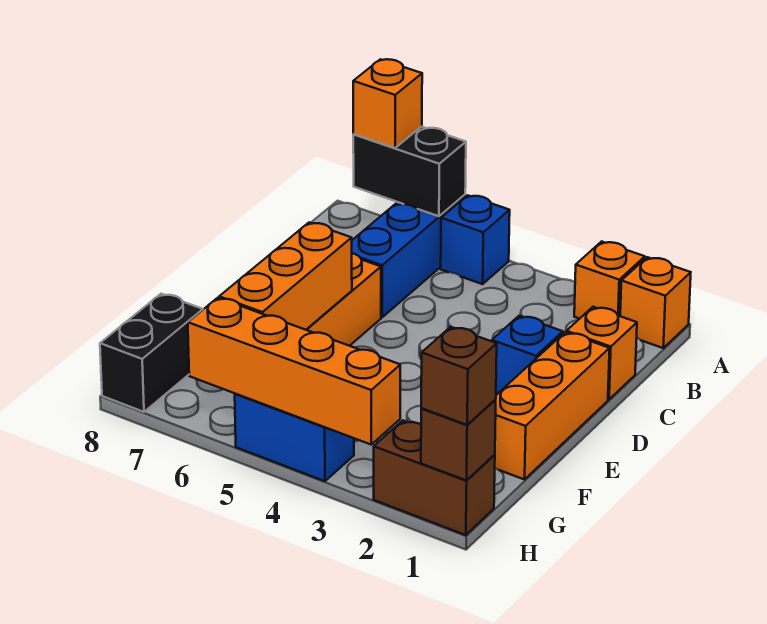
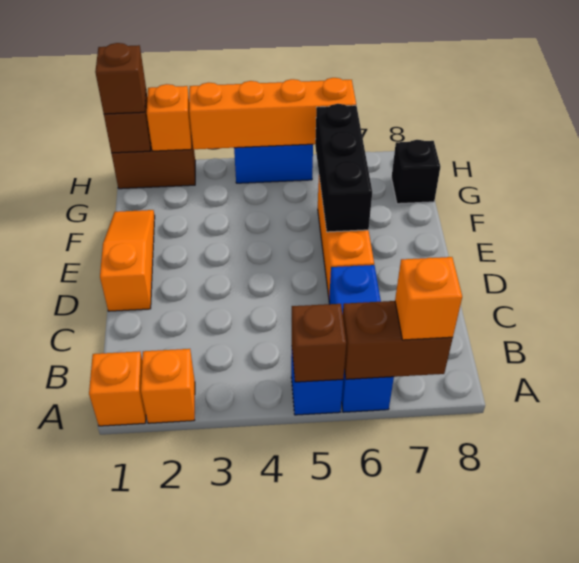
none -> brown 1x1 brick [292,304,346,382]
black 1x2 brick [353,127,466,216] -> brown 1x2 brick [343,301,453,379]
orange 1x1 brick [566,307,637,399] -> orange 1x1 brick moved to [147,84,191,151]
orange 1x3 brick [495,332,610,480] -> orange 1x3 slope [100,210,155,311]
blue 1x1 brick [492,316,563,395] -> none
orange 1x3 brick [219,223,352,330] -> black 1x3 brick [315,104,372,232]
black 1x2 brick [100,294,203,412] -> black 1x1 brick [391,140,440,204]

